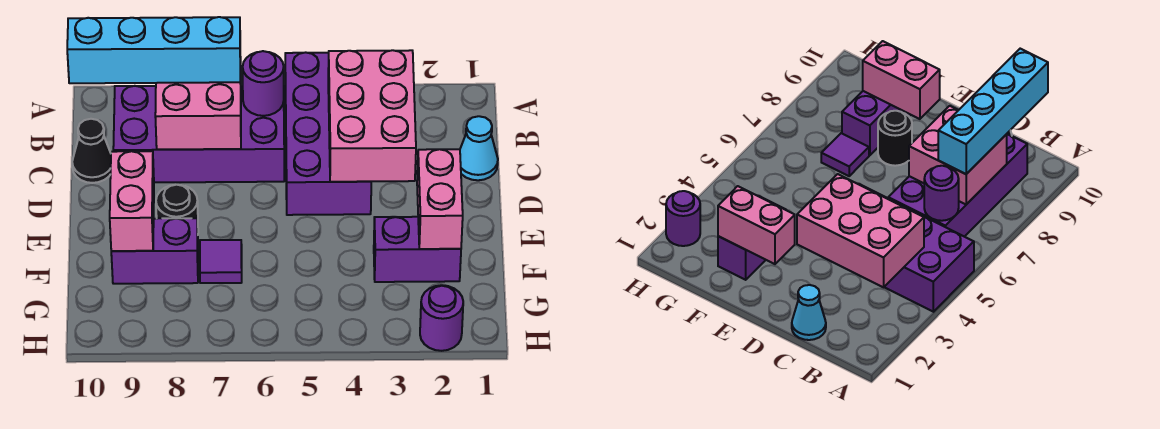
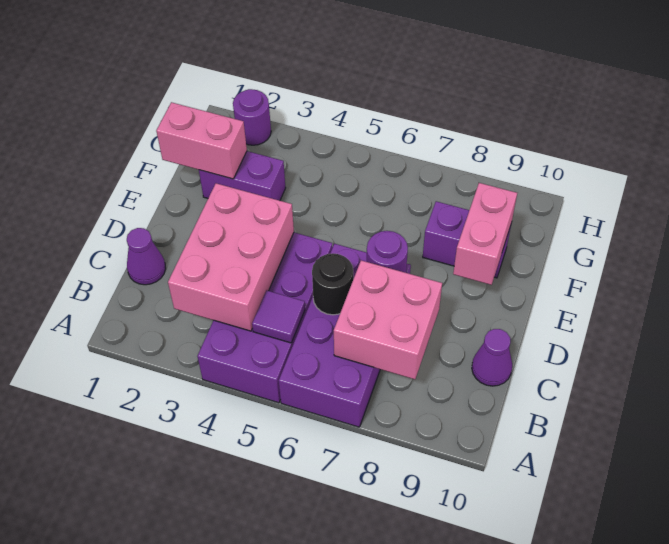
purple 2x4 brick [113,85,284,183] -> purple 2x4 brick turned to [279,244,411,427]
purple 1x1 round brick [243,51,284,116] -> purple 1x1 round brick moved to [367,231,408,273]
cyan 1x4 brick [67,17,240,83] -> none
cyan 1x1 cone [460,116,498,180] -> purple 1x1 cone [127,228,166,285]
black 1x1 cone [72,119,111,183] -> purple 1x1 cone [472,329,512,386]
pink 1x2 brick [417,149,463,249] -> pink 1x2 brick turned to [156,102,247,179]
black 1x1 round brick [156,185,198,223] -> black 1x1 round brick moved to [312,253,353,315]
purple 1x1 tile [200,240,242,283] -> purple 1x1 tile moved to [252,290,305,343]

